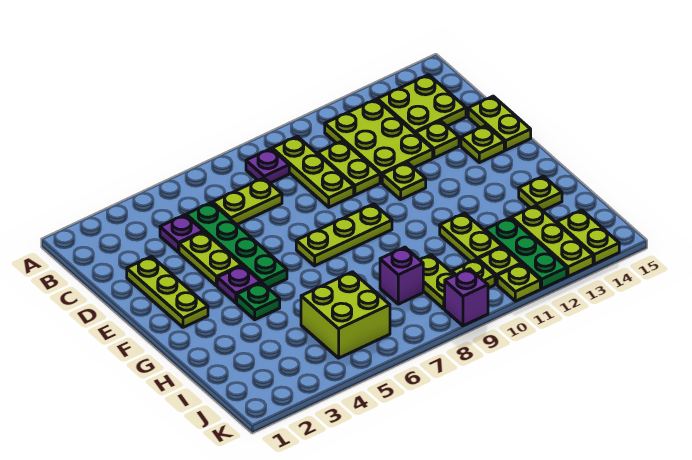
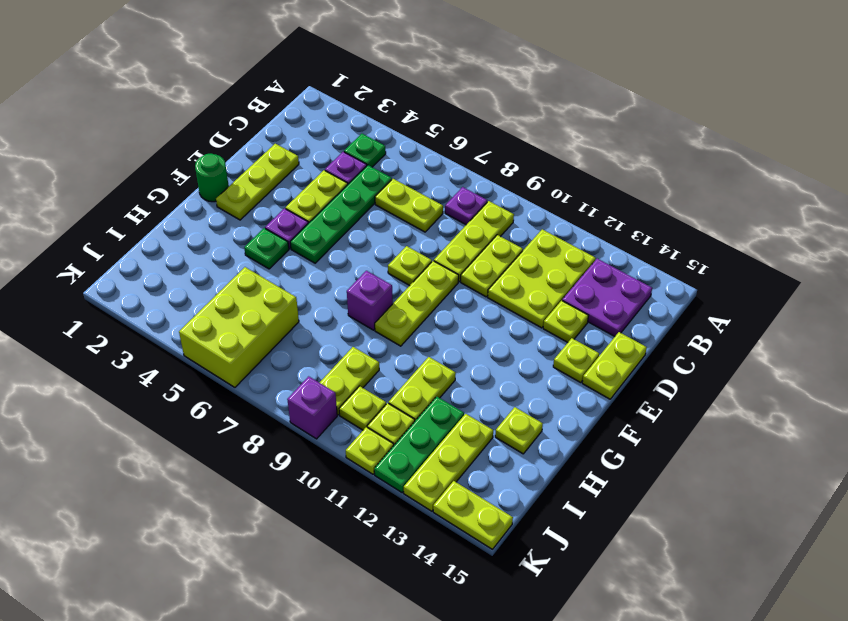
none -> green 1x1 plate [344,134,386,167]
lime 2x2 plate [377,75,466,134] -> purple 2x2 plate [562,259,652,336]
lime 1x1 plate [382,162,426,200] -> lime 1x1 plate moved to [388,246,432,286]
none -> green 1x1 round brick [195,154,229,202]
lime 1x3 plate [296,204,392,266] -> lime 1x3 plate turned to [375,261,459,346]
lime 2x2 brick [301,272,390,358] -> lime 2x3 brick [179,267,299,387]
purple 1x1 brick [380,247,423,304] -> purple 1x1 brick moved to [347,271,393,330]
lime 1x2 plate [557,210,619,264] -> lime 1x2 plate turned to [433,481,513,549]

